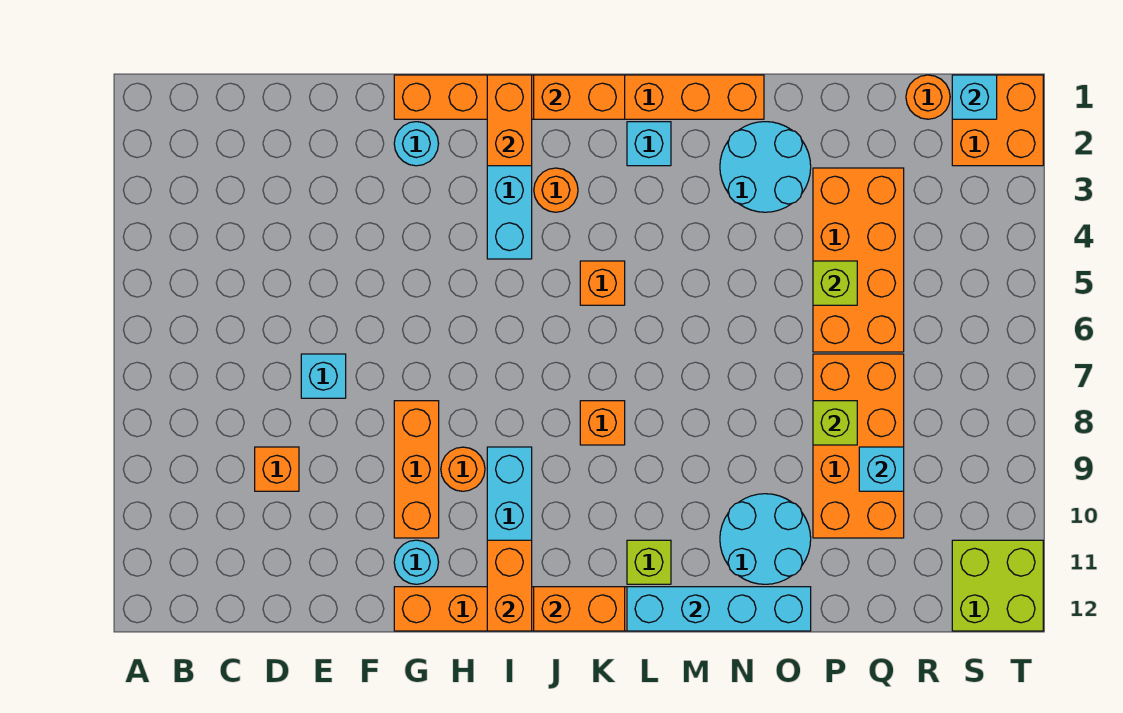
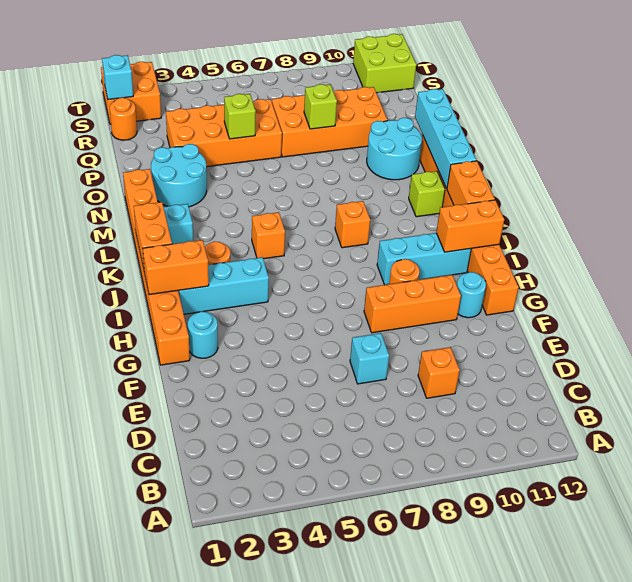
cyan 1x1 brick [859,447,904,491] -> none

